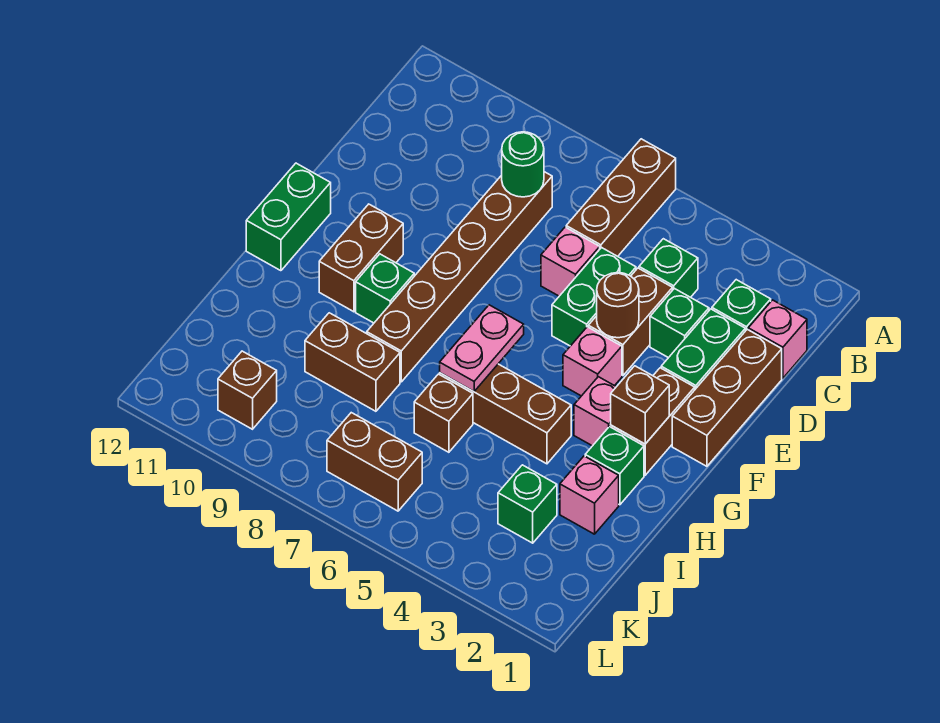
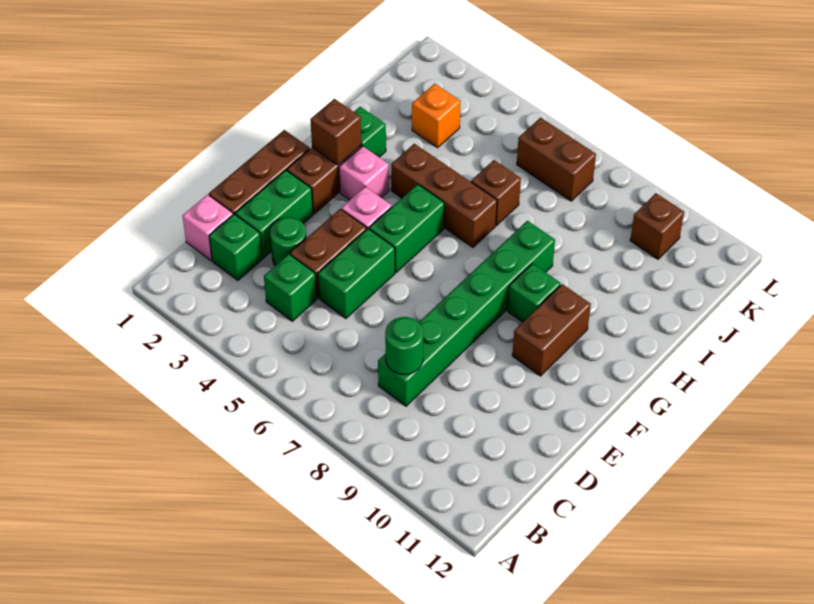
brown 1x3 brick [566,139,676,256] -> none
brown 1x6 brick [367,172,552,382] -> green 1x6 brick [378,221,555,406]
green 1x1 brick [650,288,709,358] -> green 1x1 round brick [270,217,306,266]
pink 1x1 brick [541,227,600,296] -> none
brown 1x1 round brick [597,273,639,338] -> none
green 1x2 brick [246,163,331,271] -> green 1x2 brick moved to [369,184,444,272]
pink 1x2 plate [440,305,524,391] -> none
pink 1x1 brick [560,456,619,534] -> none
brown 1x2 brick [305,313,400,411] -> none
green 1x1 brick [498,465,557,543] -> orange 1x1 brick [412,84,461,148]

